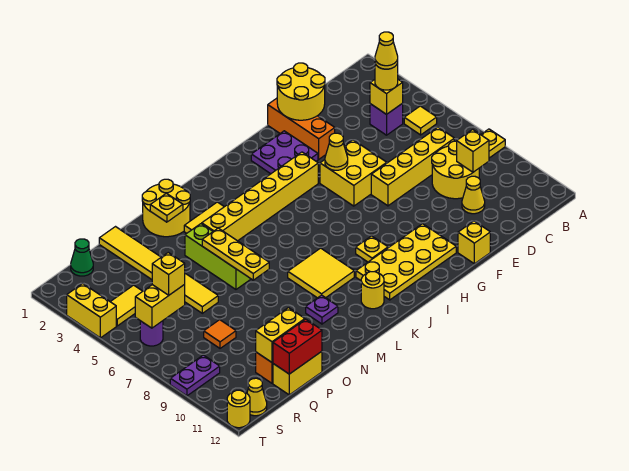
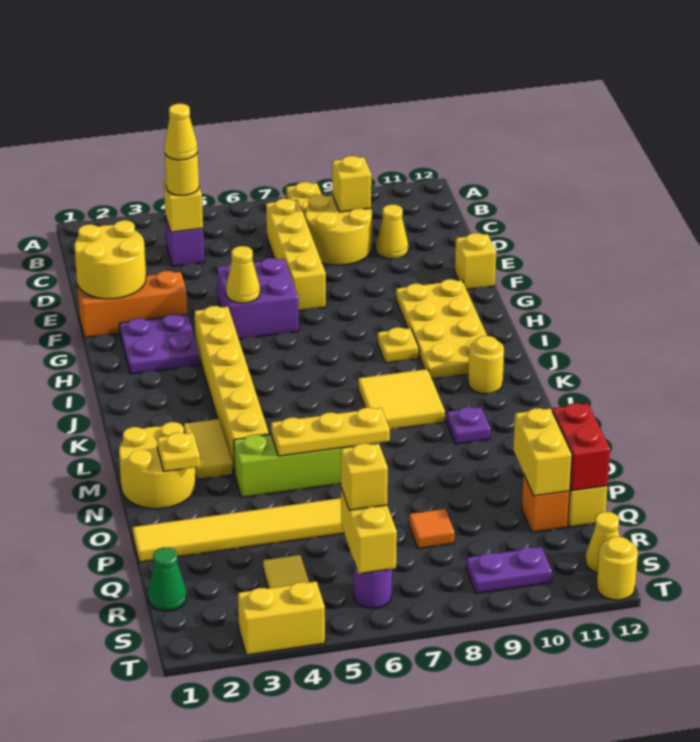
yellow 1x1 tile [404,106,437,135] -> none
yellow 2x2 brick [320,140,387,206] -> purple 2x2 brick [217,258,299,339]
purple 1x2 plate [170,355,220,396] -> purple 1x2 plate turned to [466,547,552,594]

